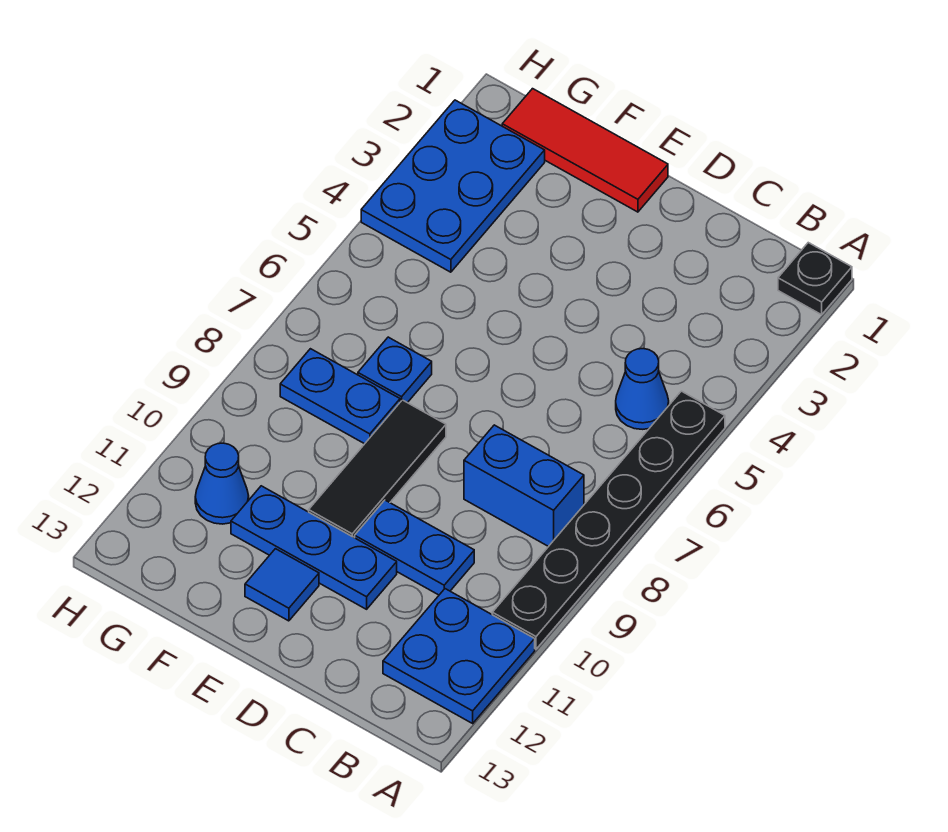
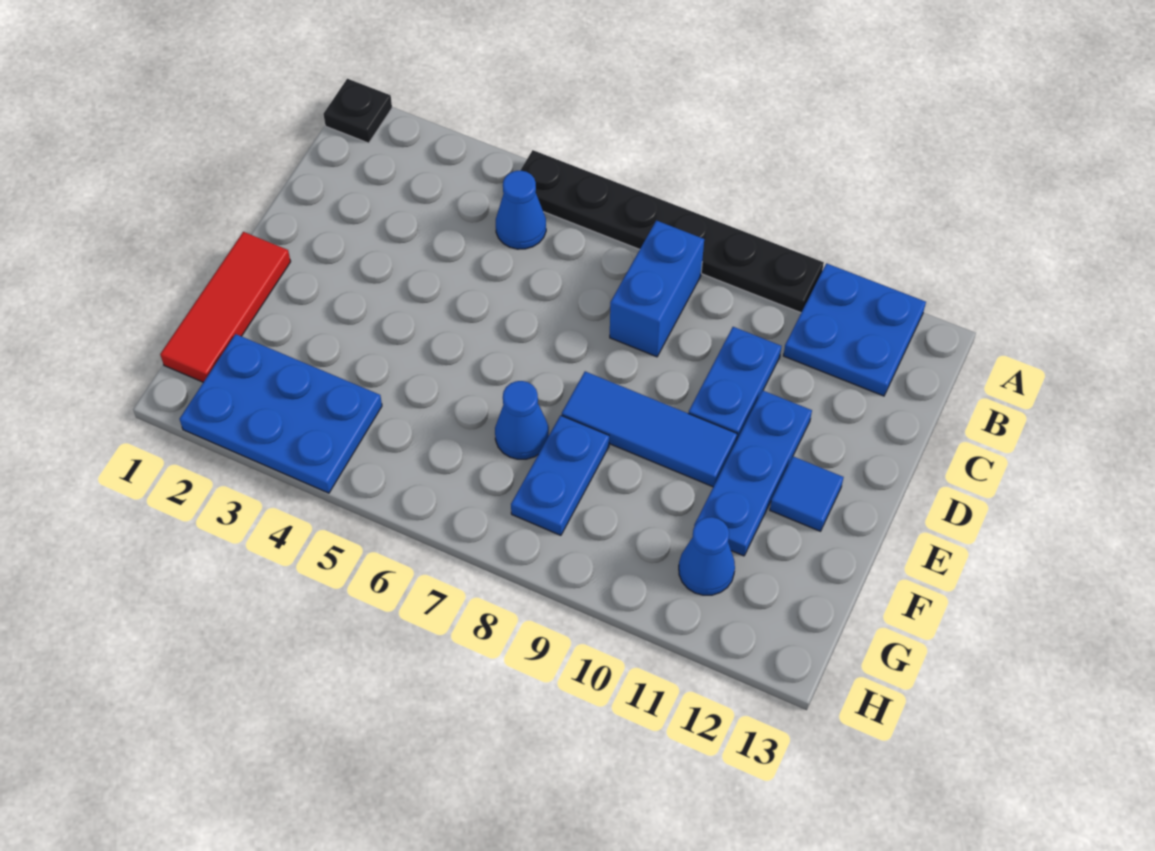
black 1x3 tile [309,400,446,538] -> blue 1x3 tile [562,371,737,487]
blue 1x1 plate [358,337,432,403] -> blue 1x1 cone [495,381,549,459]

